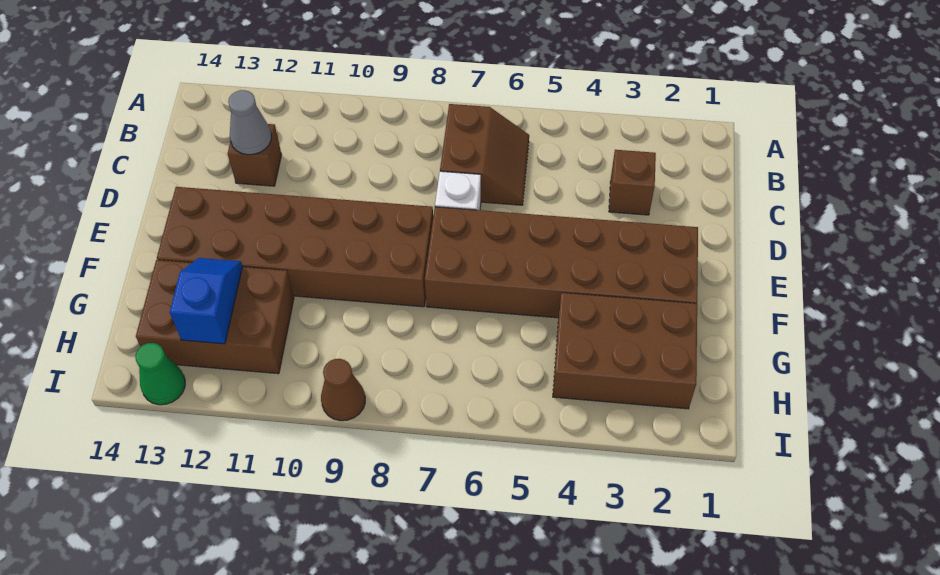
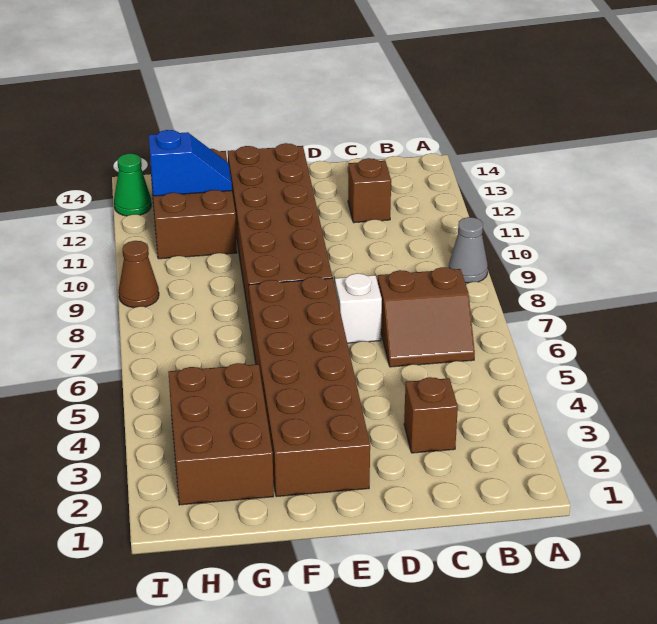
grey 1x1 cone [228,90,271,155] -> grey 1x1 cone moved to [449,217,488,283]

